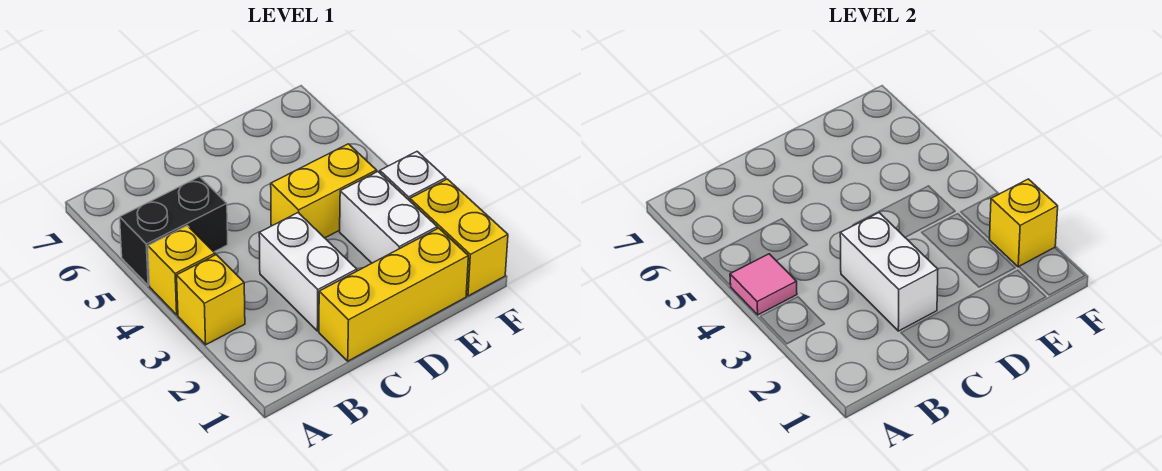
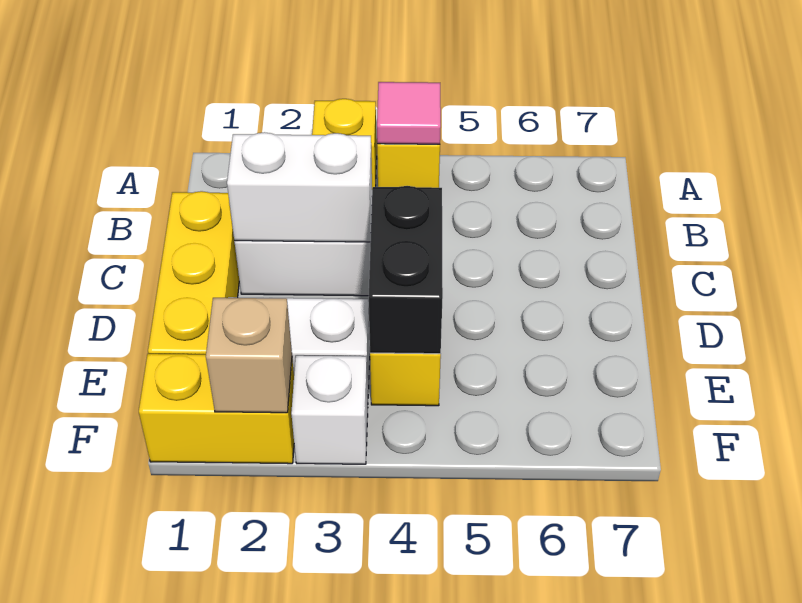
black 1x2 brick [120,177,228,286] -> black 1x2 brick moved to [368,186,443,354]
yellow 1x1 brick [989,179,1058,267] -> tan 1x1 brick [206,298,292,413]

